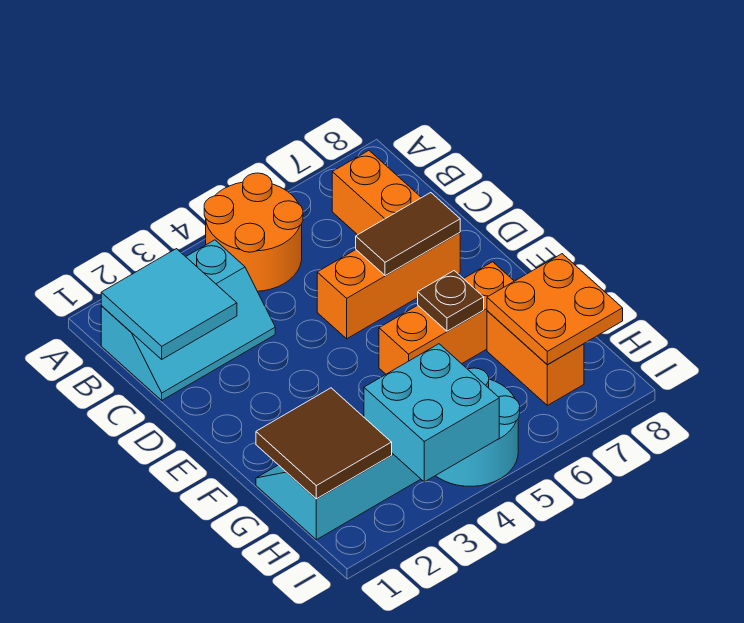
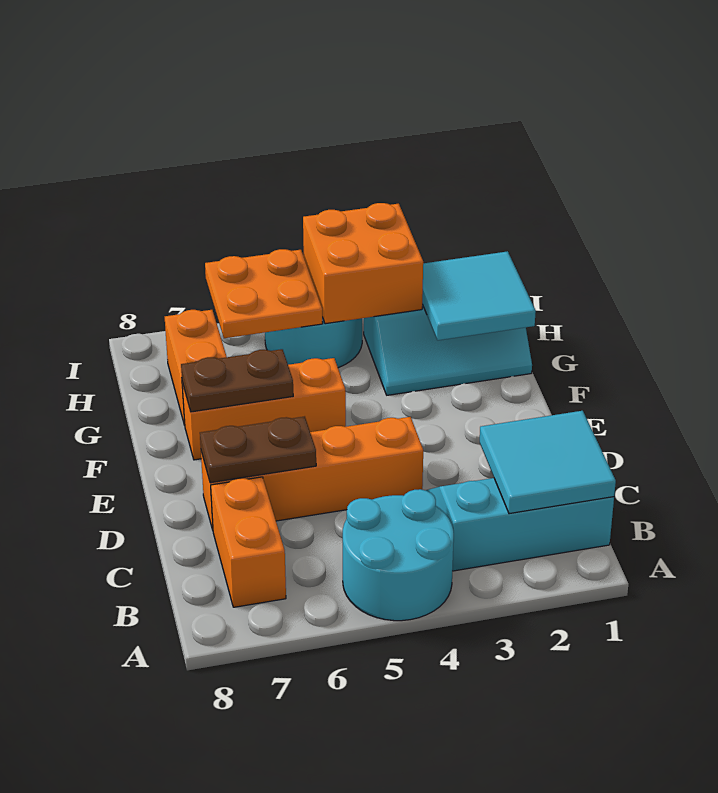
orange 2x2 round brick [204,173,303,291] -> cyan 2x2 round brick [343,489,454,621]
orange 1x3 brick [317,233,460,339] -> orange 1x4 brick [201,417,423,530]
brown 1x2 tile [356,193,460,276] -> brown 1x2 plate [200,416,316,483]
brown 1x1 plate [418,271,484,331] -> brown 1x2 plate [181,349,293,412]
brown 2x2 tile [256,388,392,499] -> cyan 2x2 tile [422,251,536,340]
orange 2x2 plate [487,254,623,365] -> orange 2x2 plate moved to [205,249,323,338]
cyan 2x2 brick [364,344,499,482] -> orange 2x2 brick [303,203,423,324]

